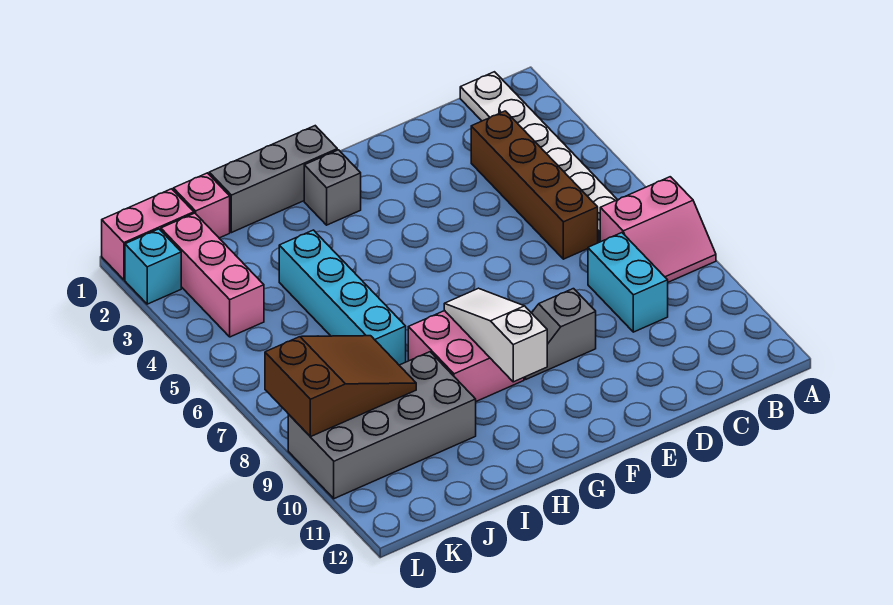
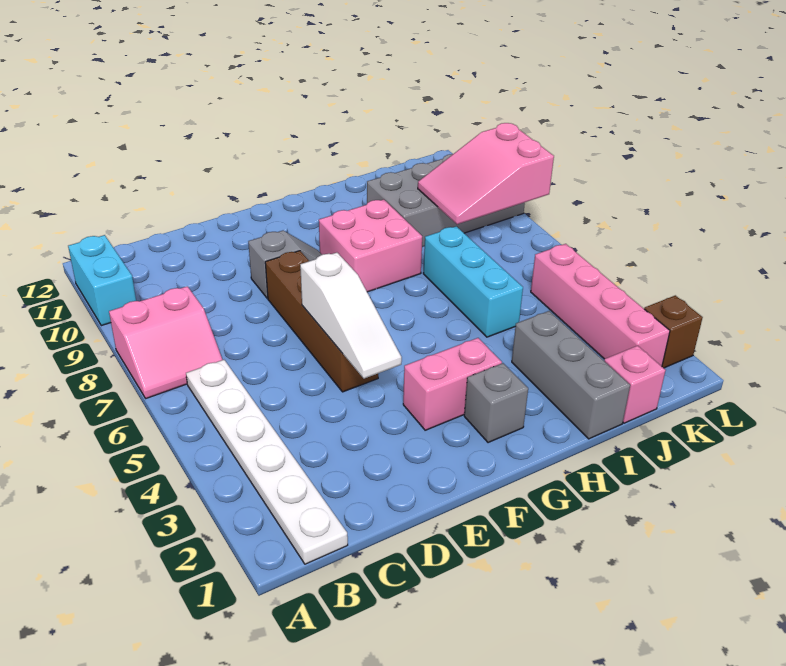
pink 2x2 slope [600,177,716,282] -> pink 2x2 slope turned to [109,286,222,398]
brown 1x4 brick [471,111,598,259] -> brown 1x4 brick moved to [265,251,378,392]
cyan 1x2 brick [588,233,668,332] -> cyan 1x2 brick moved to [68,235,136,326]
grey 1x3 brick [209,126,337,233] -> grey 1x3 brick turned to [512,311,630,439]
white 1x3 slope [444,288,547,382] -> white 1x3 slope moved to [300,253,402,379]
cyan 1x4 brick [279,230,406,365] -> cyan 1x3 brick [423,226,523,337]
brown 2x3 slope [265,336,416,437] -> pink 2x3 slope [418,123,554,224]
pink 1x2 brick [102,189,194,280] -> pink 1x2 brick moved to [403,338,502,430]
pink 1x3 brick [161,213,264,337] -> pink 1x4 brick [531,244,670,366]
cyan 1x1 brick [125,229,181,304] -> brown 1x1 brick [644,295,703,368]

